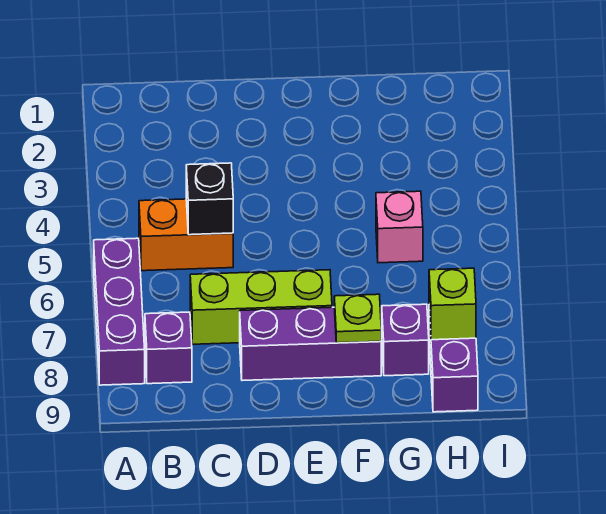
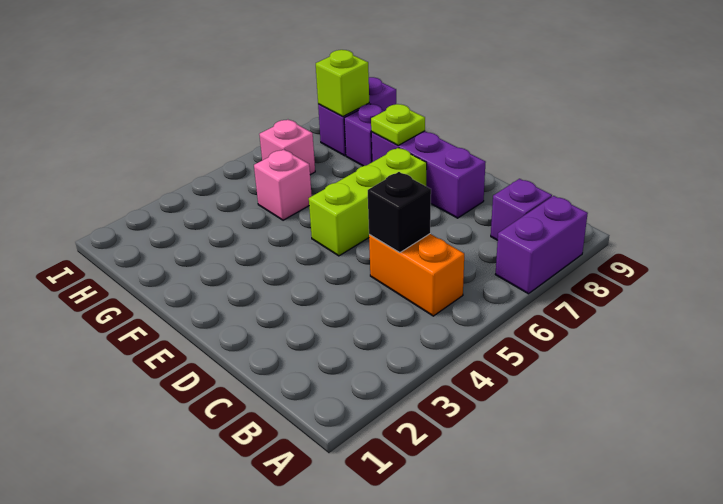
purple 1x3 brick [94,238,145,385] -> purple 1x2 brick [495,196,588,294]
lime 1x3 brick [190,270,332,344] -> lime 1x3 brick turned to [309,148,427,256]
none -> pink 1x1 brick [259,120,315,175]

